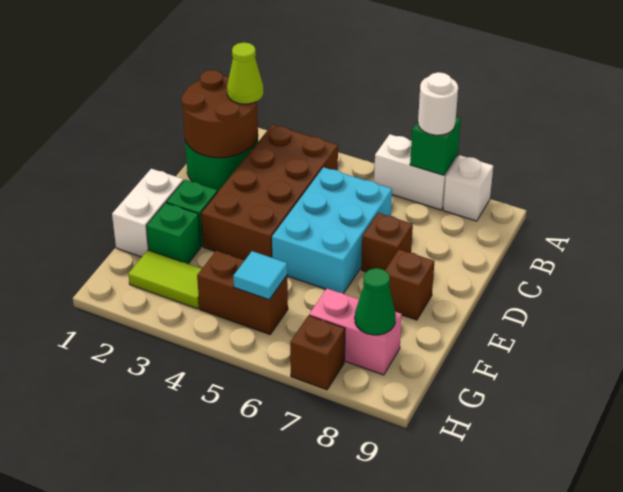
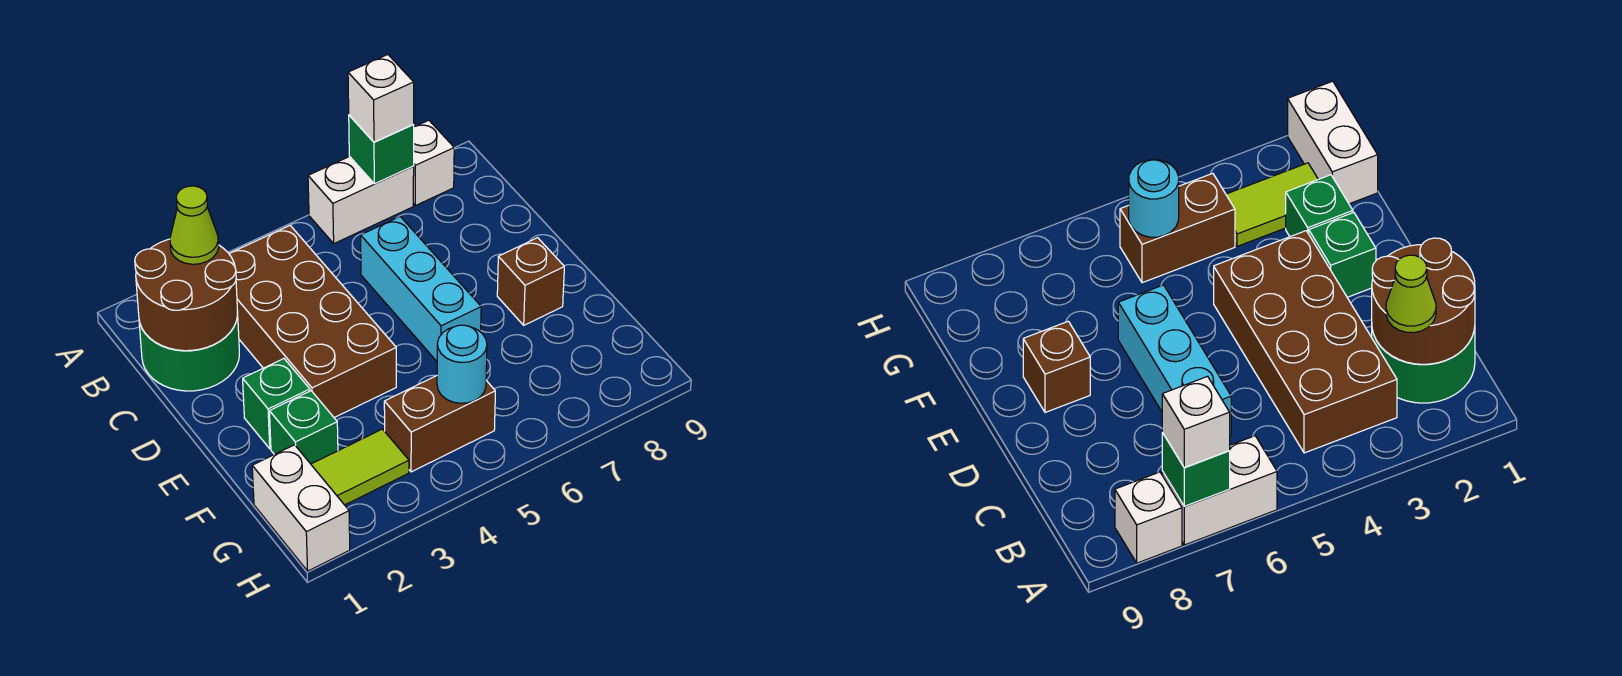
white 1x1 round brick [418,72,458,135] -> white 1x1 brick [348,55,414,142]
cyan 2x3 brick [272,167,392,294] -> cyan 1x3 brick [361,217,481,361]
brown 1x1 brick [361,213,413,272] -> none
white 1x2 brick [112,169,183,257] -> white 1x2 brick moved to [252,445,350,571]
cyan 1x1 tile [233,251,287,300] -> cyan 1x1 round brick [437,325,487,403]
pink 1x2 brick [309,289,402,375] -> none
green 1x1 cone [355,268,396,335] -> none
brown 1x1 brick [290,315,345,390] -> none

